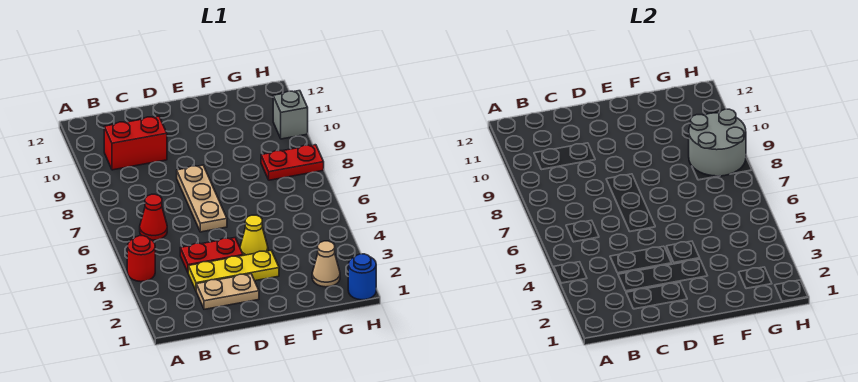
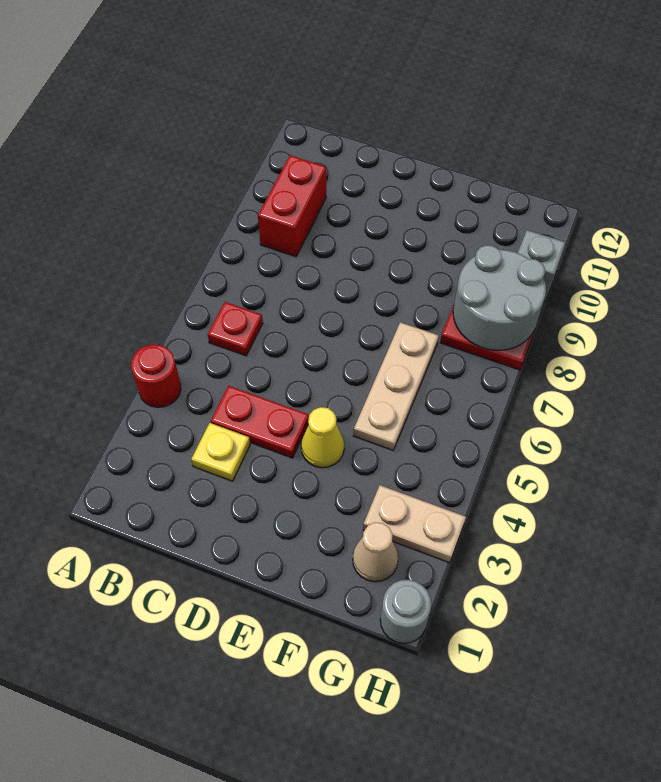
red 1x1 cone [140,194,167,240] -> red 1x1 plate [208,302,263,356]
red 1x2 brick [104,116,167,170] -> red 1x2 brick turned to [258,155,326,257]
tan 1x2 plate [196,274,259,309] -> tan 1x2 plate moved to [363,485,466,563]
yellow 1x3 plate [188,251,279,290] -> yellow 1x1 plate [191,423,250,481]
tan 1x3 plate [177,165,227,232] -> tan 1x3 plate moved to [353,322,439,450]
blue 1x1 round brick [348,254,376,300] -> grey 1x1 round brick [380,580,431,643]

